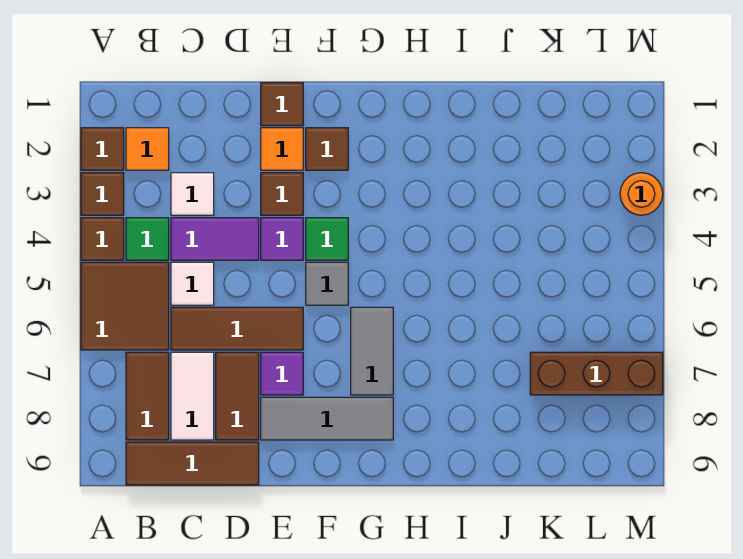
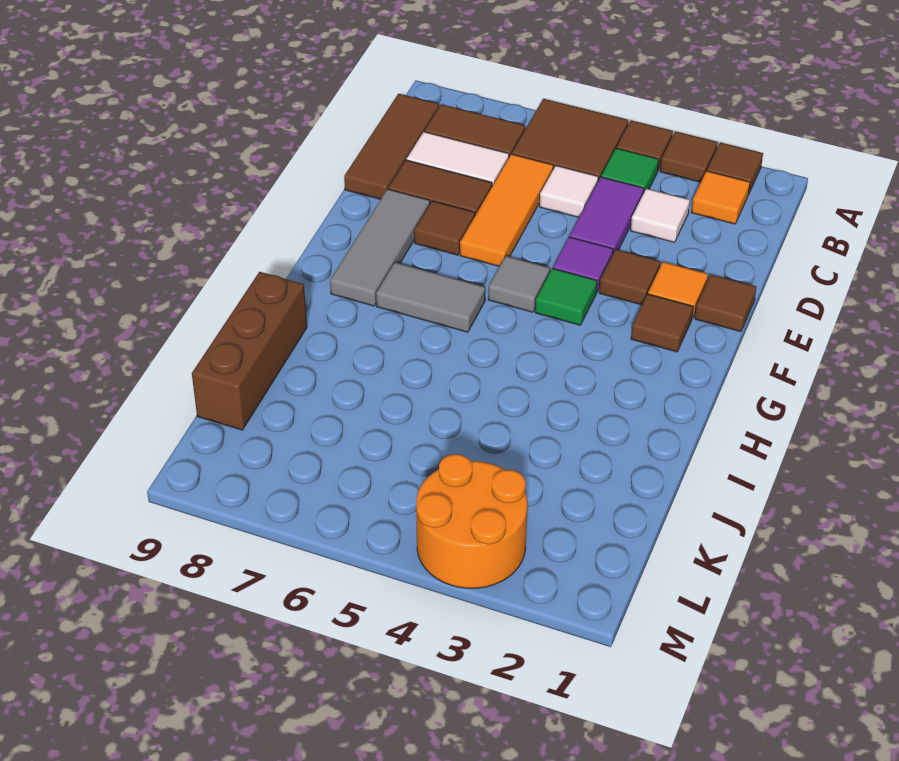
brown 1x3 tile [171,307,303,350] -> orange 1x3 tile [460,154,553,266]
purple 1x1 tile [261,352,303,395] -> brown 1x1 tile [414,201,475,255]
brown 1x3 brick [530,352,663,395] -> brown 1x3 brick moved to [192,272,307,430]
orange 1x1 round brick [620,173,663,215] -> orange 2x2 round brick [416,454,527,588]

